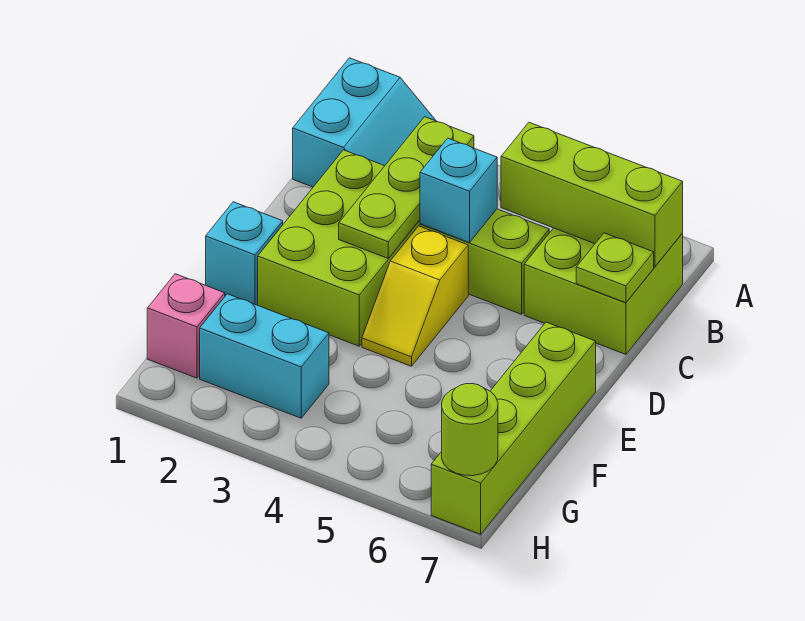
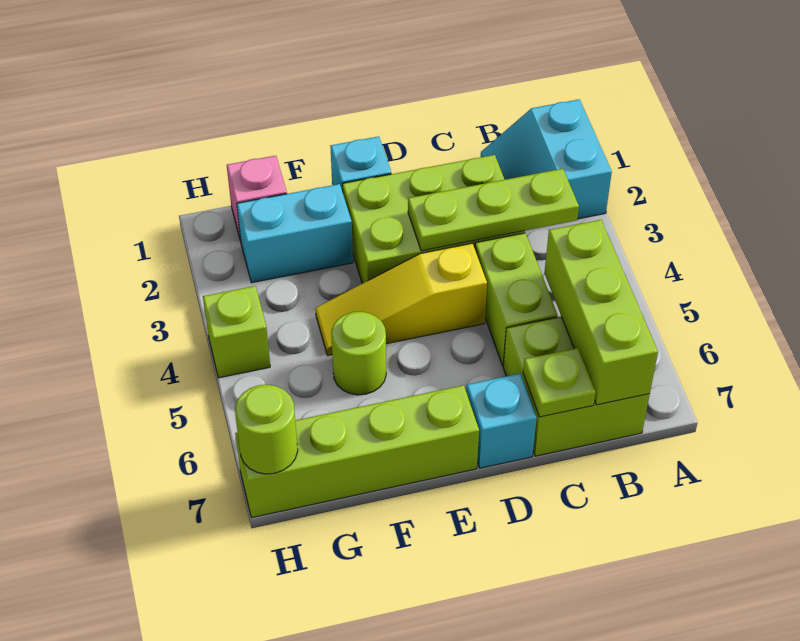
cyan 2x2 slope [293,58,436,187] -> cyan 2x2 slope turned to [481,99,612,219]
cyan 1x1 brick [420,138,497,243] -> cyan 1x1 brick moved to [466,374,537,468]
yellow 1x2 slope [362,226,468,366] -> yellow 1x3 slope [315,244,487,355]
none -> lime 1x1 round brick [331,312,386,395]
cyan 1x2 brick [200,294,329,418] -> cyan 1x2 brick turned to [237,184,353,283]
none -> lime 1x1 brick [203,286,270,378]

